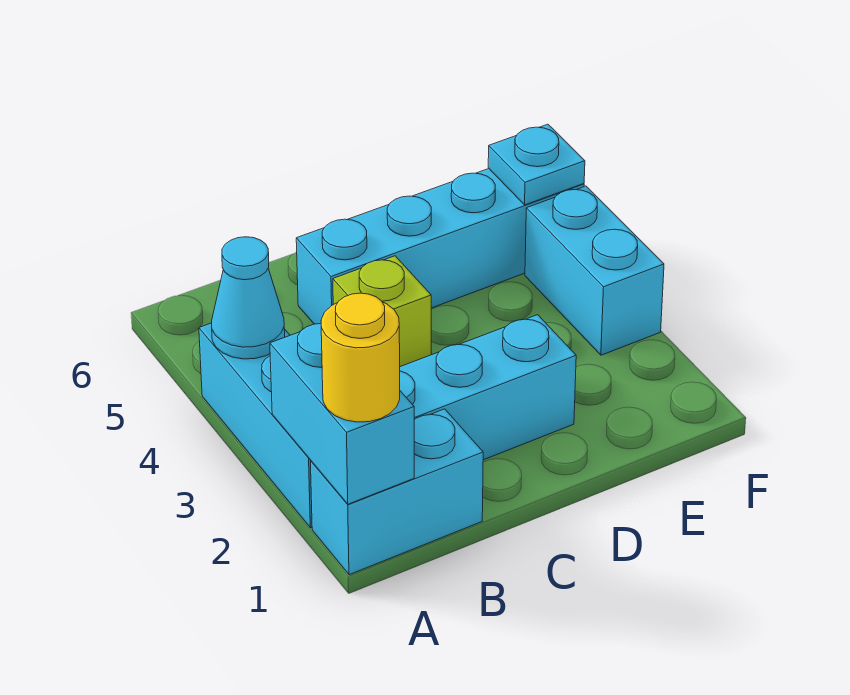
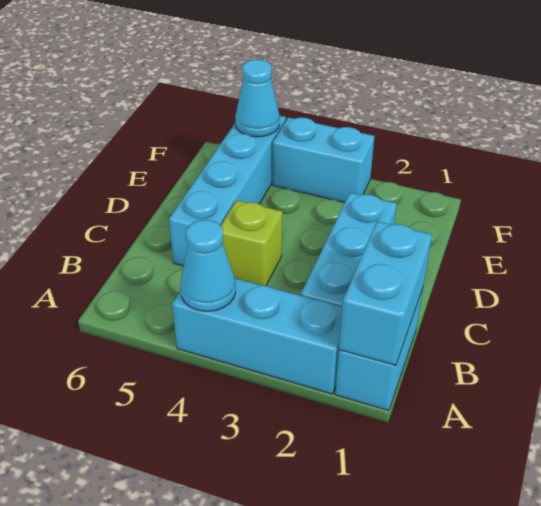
cyan 1x2 brick [270,323,414,504] -> cyan 1x2 brick turned to [339,221,432,365]
yellow 1x1 round brick [321,293,400,422] -> none
cyan 1x1 plate [488,124,585,205] -> cyan 1x1 cone [235,60,280,137]

